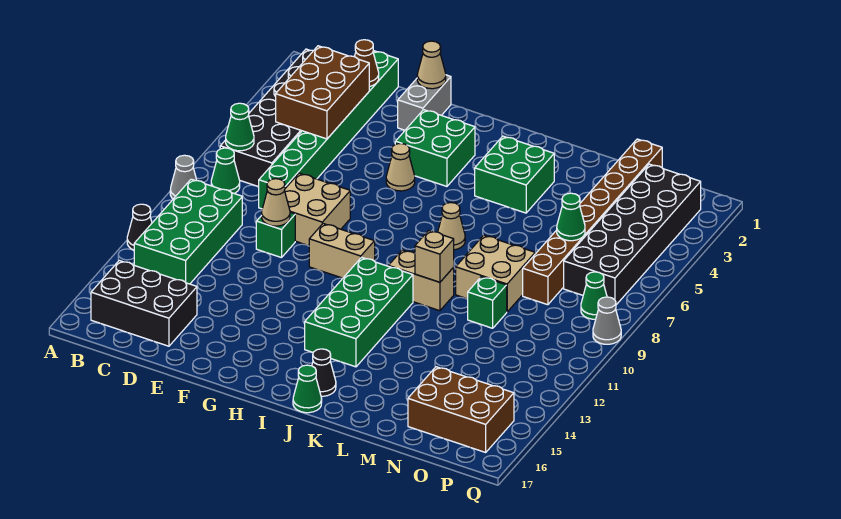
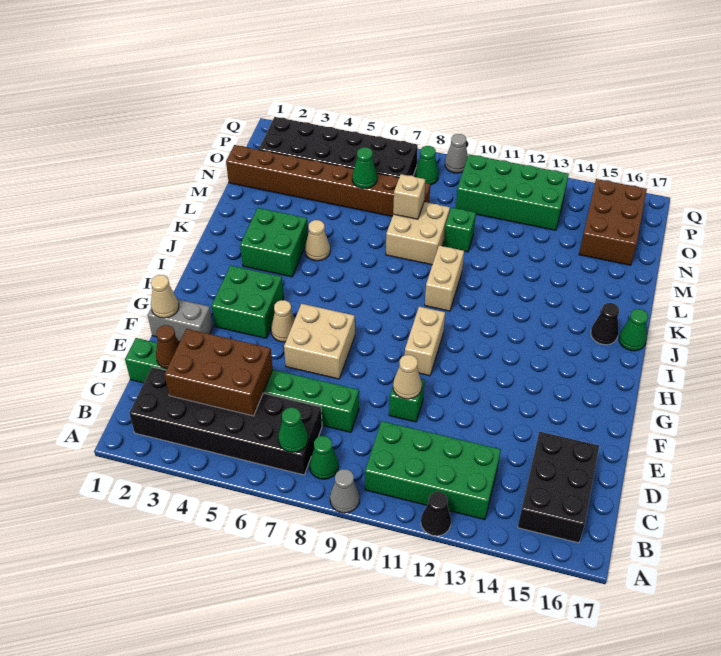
tan 2x2 brick [284,173,350,246] -> tan 2x2 brick moved to [284,304,355,379]
green 2x4 brick [305,257,413,367] -> green 2x4 brick moved to [456,154,569,230]
tan 1x1 cone [438,203,465,250] -> tan 1x1 cone moved to [305,220,330,261]
tan 1x1 brick [415,230,454,282] -> tan 1x1 brick moved to [393,174,425,219]

